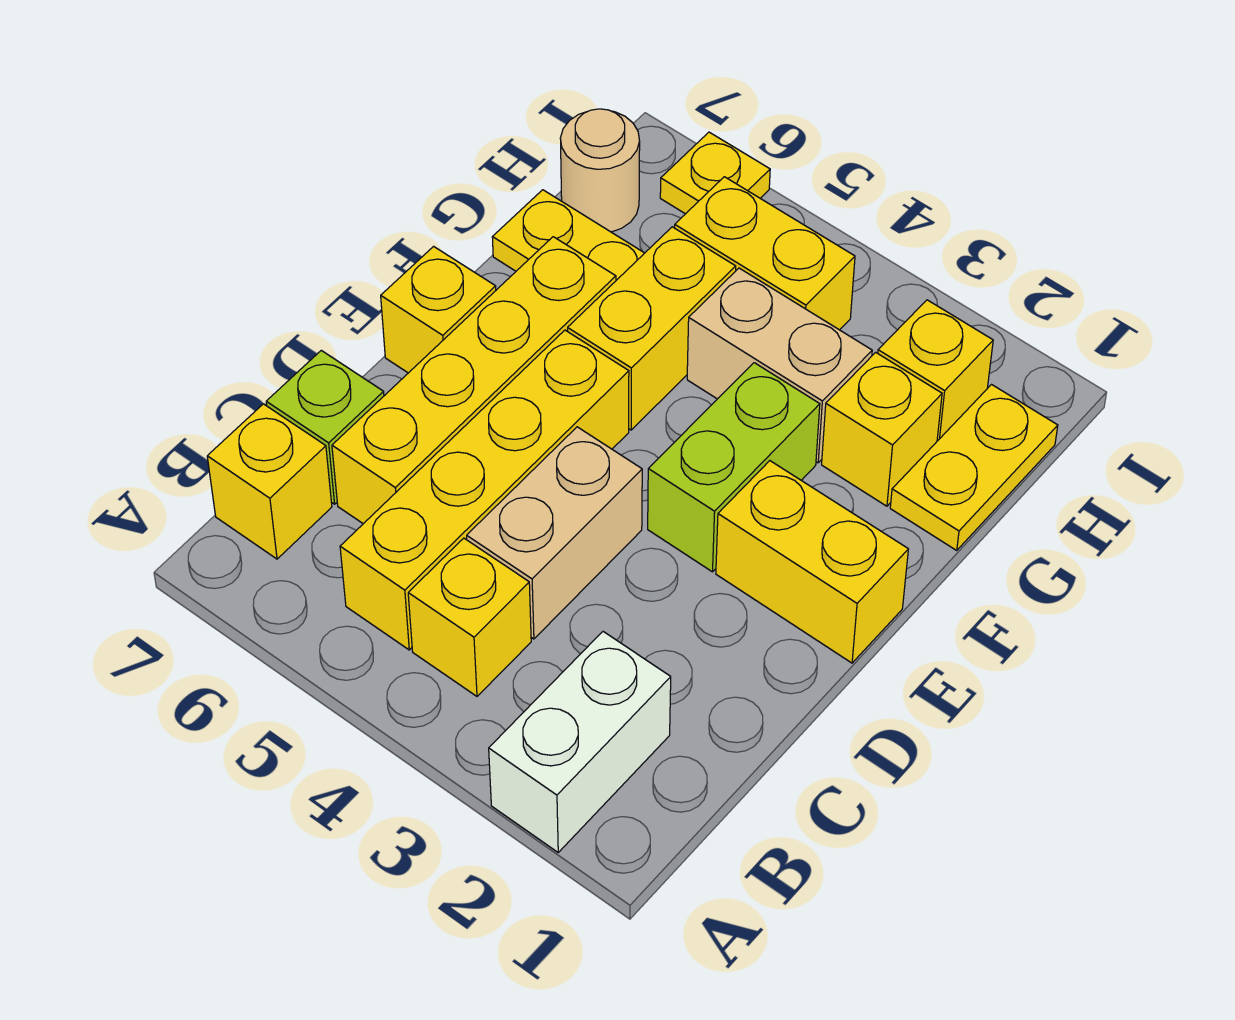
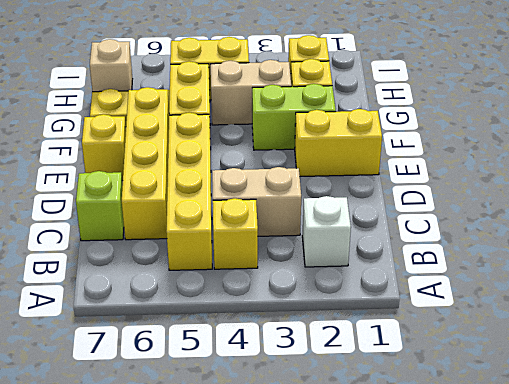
white 1x2 brick [489,632,671,852] -> white 1x1 brick [302,196,351,267]
yellow 1x1 brick [207,404,332,559] -> none
tan 1x2 brick [467,427,642,639] -> tan 1x2 brick turned to [212,167,301,236]
lime 1x2 brick [648,363,820,572] -> lime 1x2 brick turned to [252,84,336,150]
yellow 1x2 plate [890,385,1058,550] -> none
tan 1x1 round brick [560,109,640,232] -> tan 1x1 brick [90,39,132,92]
yellow 1x1 plate [660,132,770,214] -> none

